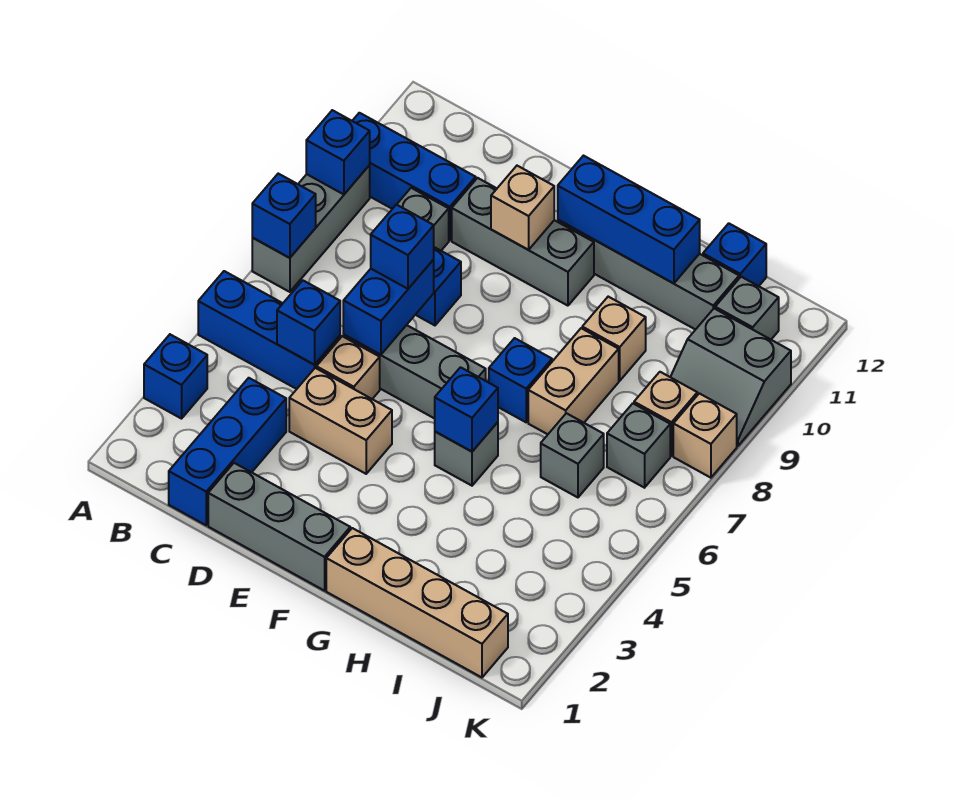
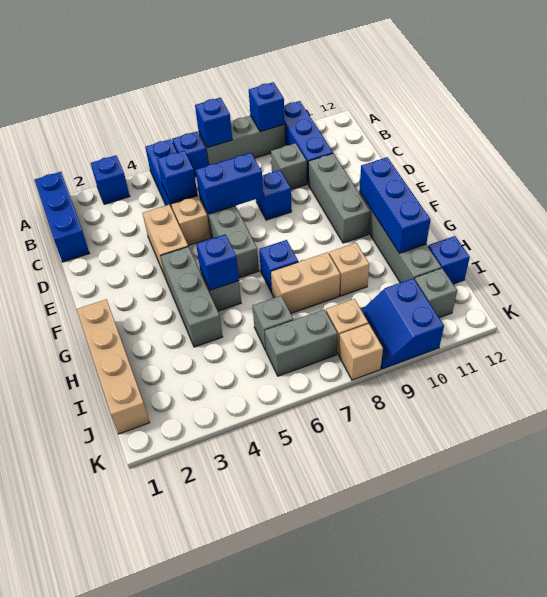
blue 1x3 brick [169,378,286,525] -> blue 1x3 brick turned to [35,172,89,262]
grey 1x3 brick [208,463,350,591] -> grey 1x3 brick moved to [161,247,223,347]
blue 1x1 brick [371,205,434,289] -> blue 1x1 brick moved to [172,131,208,176]
tan 1x1 brick [491,166,554,250] -> none
grey 1x1 brick [607,404,670,488] -> grey 1x2 brick [265,309,338,376]
grey 2x2 slope [671,309,791,446] -> blue 2x2 slope [361,278,444,369]

